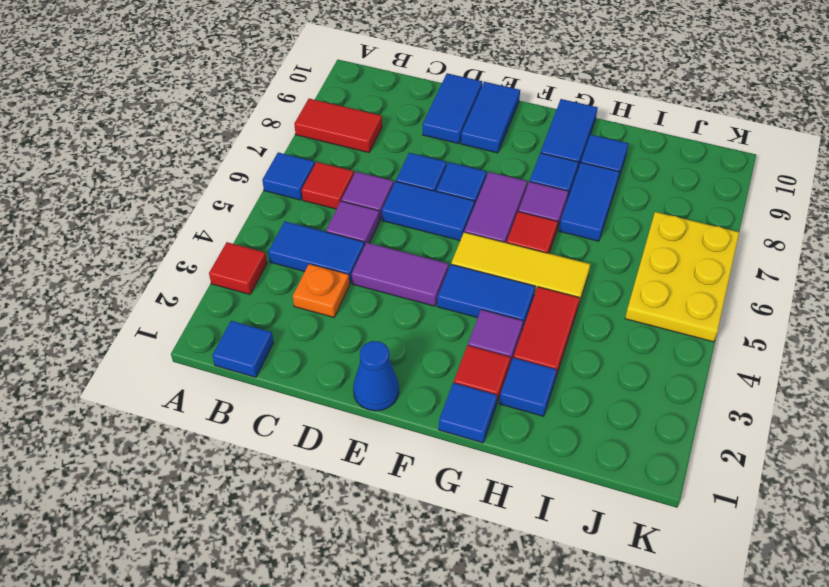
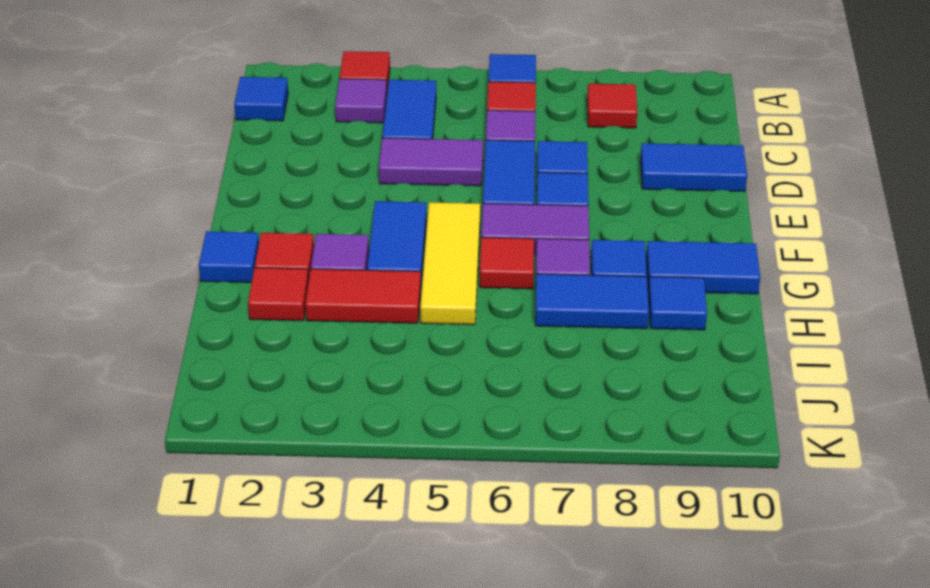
red 1x2 tile [294,99,382,153] -> red 1x1 tile [587,84,637,128]
orange 1x1 plate [293,264,350,317] -> none
purple 1x1 tile [326,201,380,245] -> purple 1x1 tile moved to [335,79,387,123]
purple 1x2 tile [352,243,449,306] -> purple 1x2 tile turned to [379,138,483,186]
blue 1x1 cone [353,341,399,411] -> none
blue 1x2 tile [461,82,520,153] -> none
blue 1x1 tile [499,358,557,416] -> red 1x1 tile [248,268,309,321]
yellow 2x3 plate [625,212,739,342] -> none

